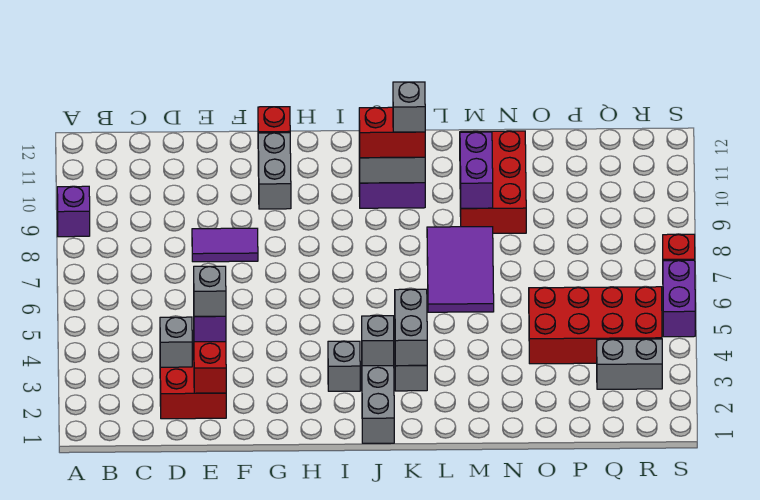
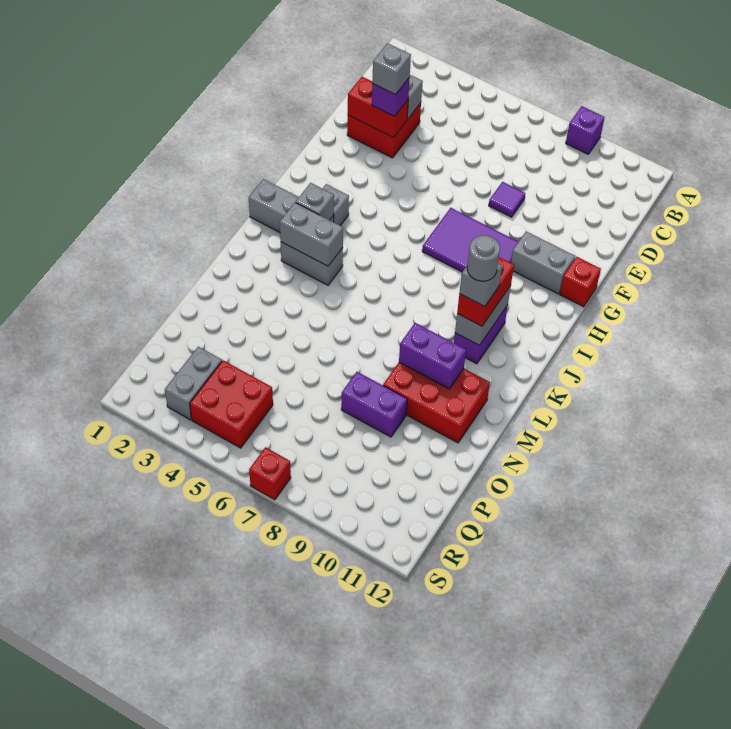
purple 1x2 tile [192,228,258,262] -> purple 1x1 tile [489,182,525,217]
none -> grey 1x1 round brick [467,235,500,281]
purple 2x3 tile [427,227,494,312] -> purple 2x3 tile moved to [422,208,518,272]
red 2x4 brick [529,287,662,364] -> red 2x2 brick [190,360,273,448]
purple 1x2 brick [663,260,695,337] -> purple 1x2 brick moved to [341,372,407,437]

